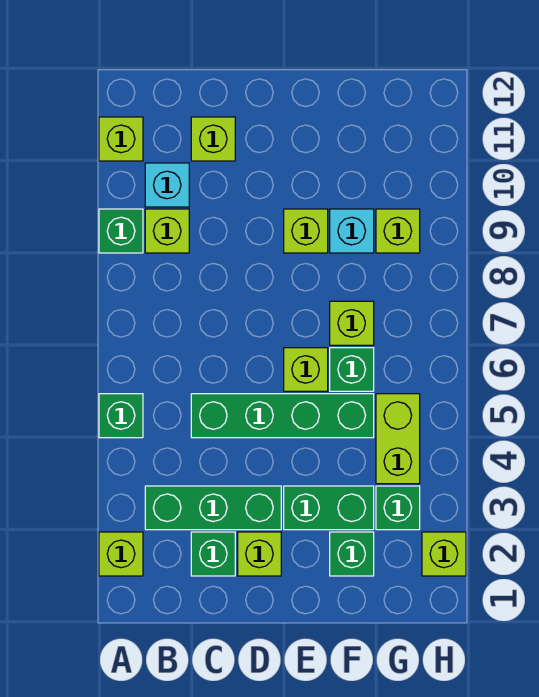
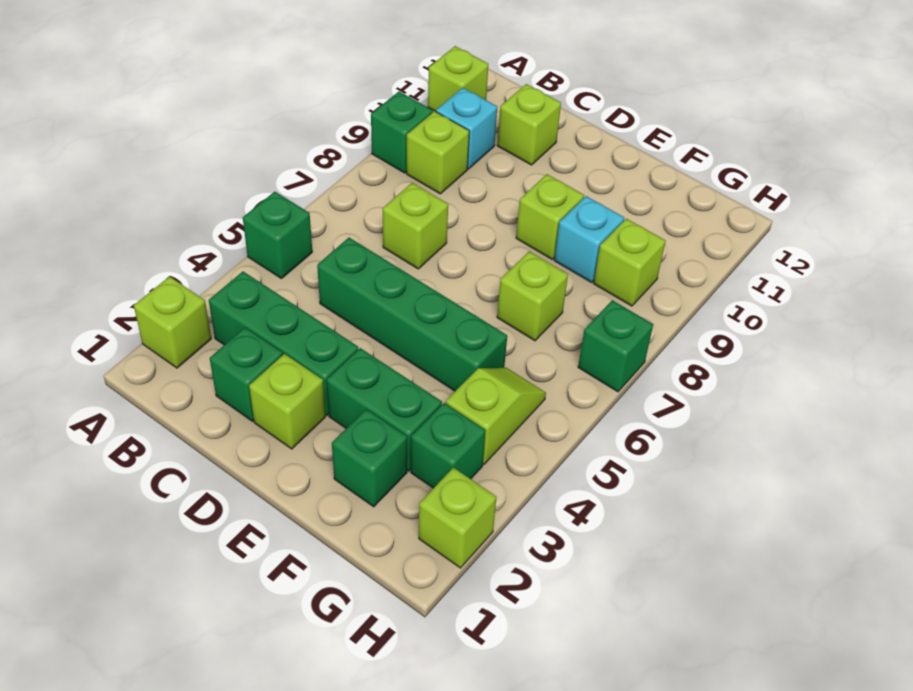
lime 1x1 brick [284,348,328,391] -> lime 1x1 brick moved to [383,183,448,269]
green 1x1 brick [330,348,374,391] -> green 1x1 brick moved to [578,300,653,392]
lime 1x2 brick [376,394,420,484] -> lime 1x2 slope [446,368,546,464]

